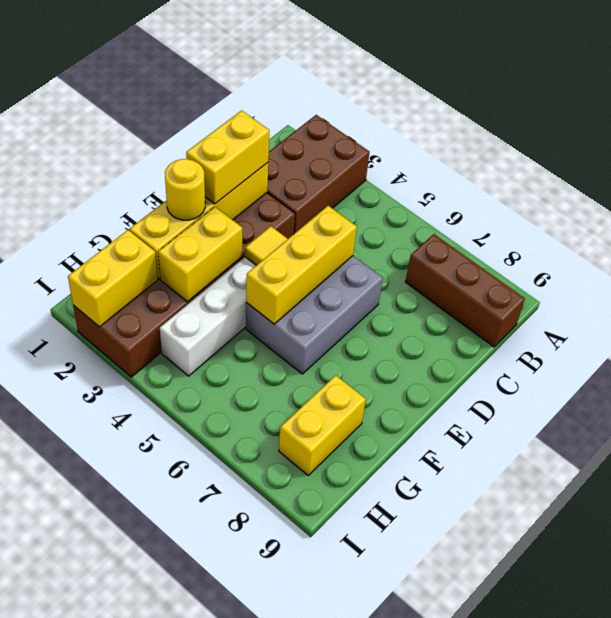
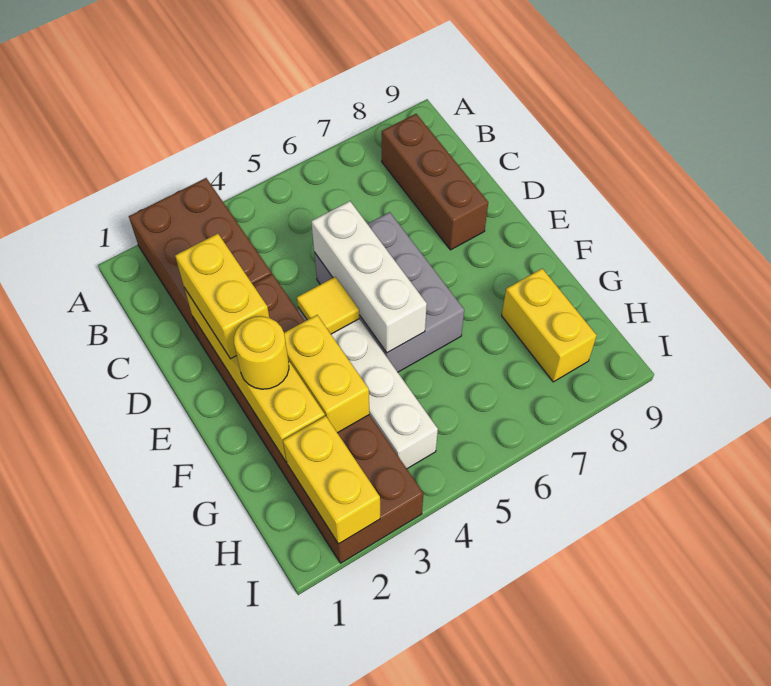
brown 1x3 brick [406,234,525,347] -> brown 1x3 brick turned to [382,114,488,250]
yellow 1x3 brick [246,206,357,324] -> white 1x3 brick [311,201,427,353]

